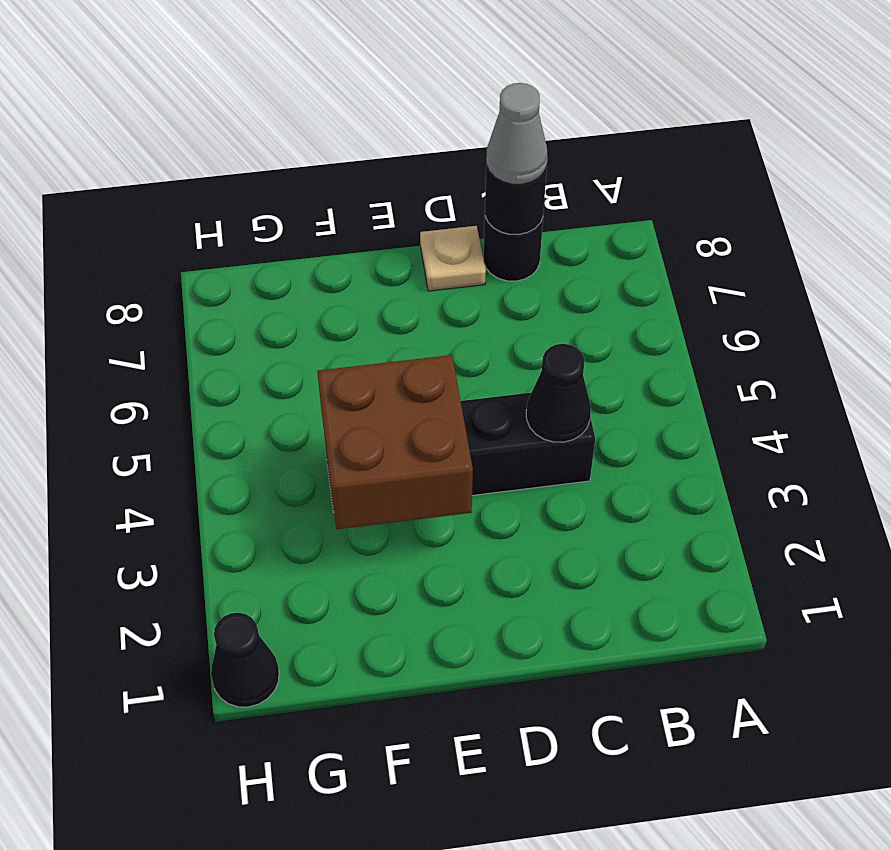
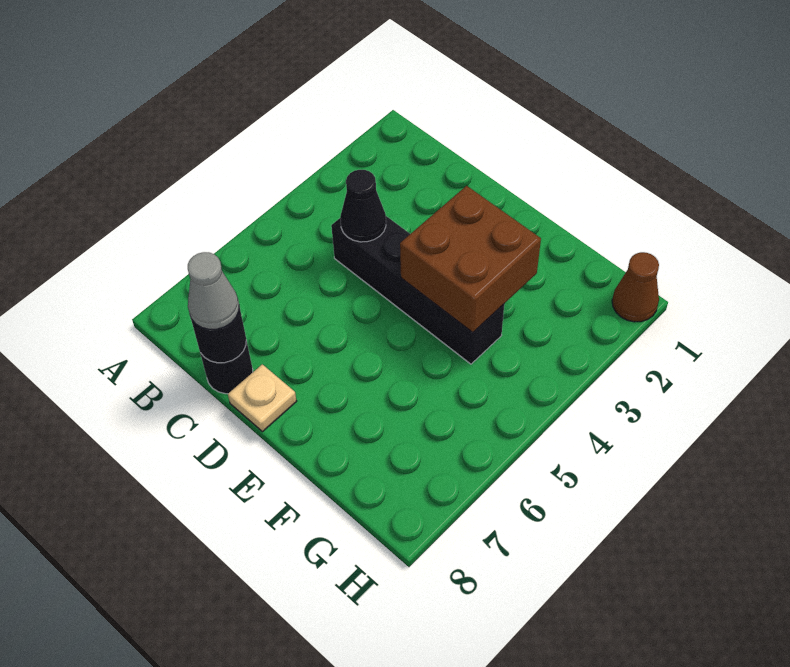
black 1x1 cone [211,613,279,707] -> brown 1x1 cone [612,252,659,322]

